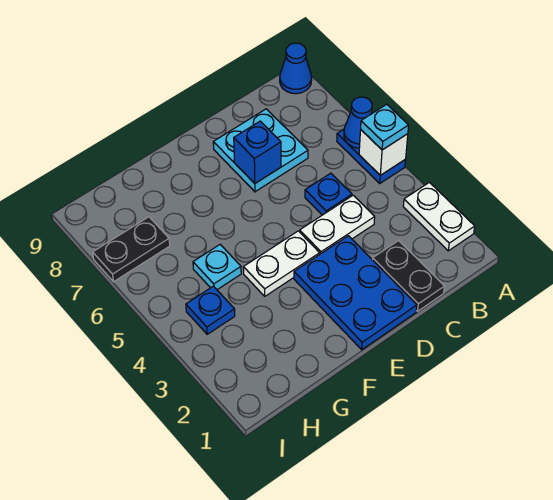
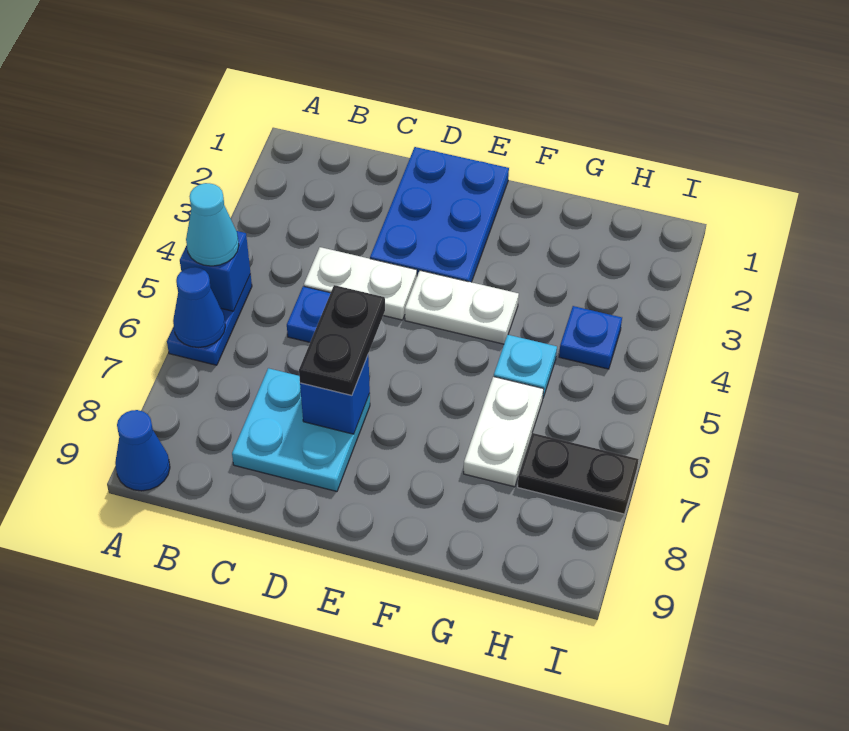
white 1x2 plate [403,182,475,251] -> white 1x2 plate moved to [464,376,543,487]
white 1x1 brick [359,130,408,175] -> blue 1x1 brick [180,231,250,311]
cyan 1x1 plate [361,104,409,150] -> cyan 1x1 cone [186,183,239,266]
black 1x2 plate [373,241,444,311] -> black 1x2 plate moved to [299,285,385,395]

